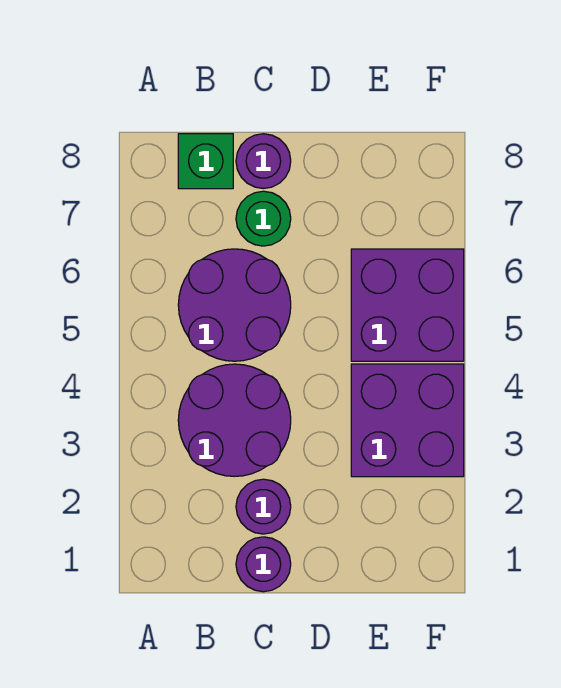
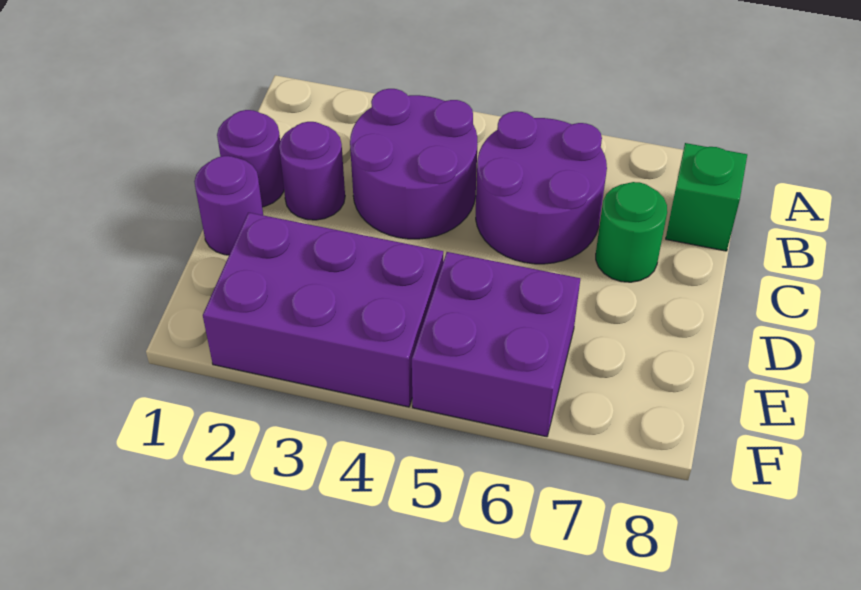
purple 1x1 round brick [236,134,291,189] -> purple 1x1 round brick moved to [194,156,263,255]
purple 2x2 brick [351,364,464,477] -> purple 2x3 brick [203,213,443,407]

